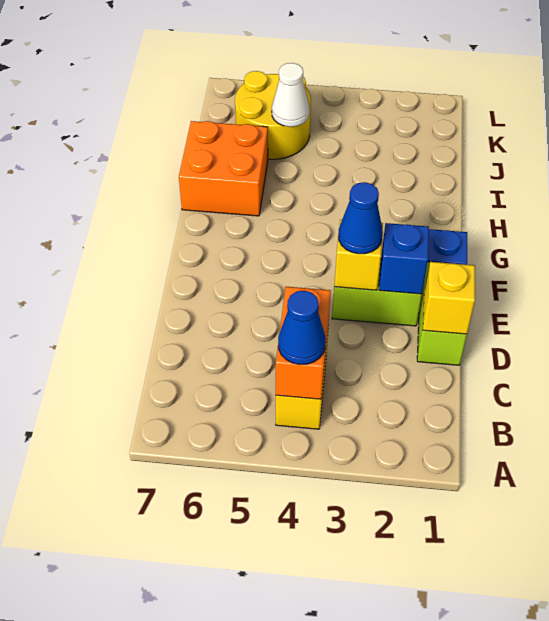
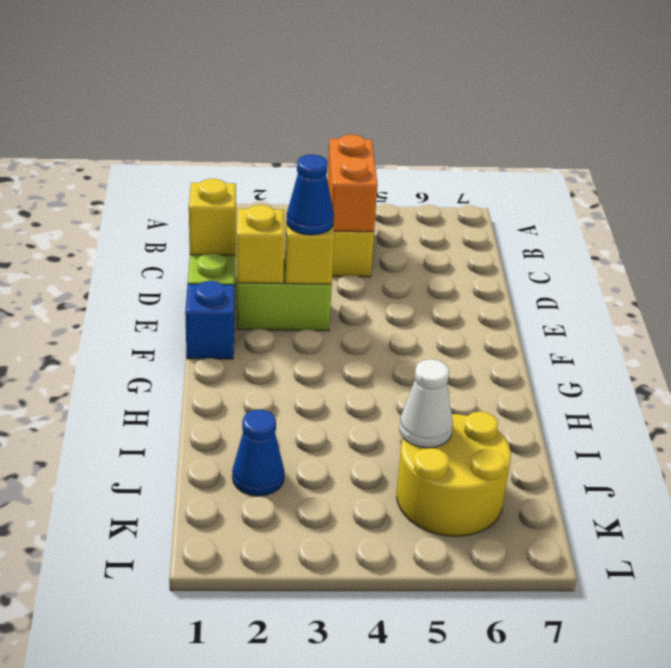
blue 1x1 cone [278,291,326,365] -> blue 1x1 cone moved to [232,410,284,496]
blue 1x1 brick [379,223,429,294] -> yellow 1x1 brick [237,205,284,284]
orange 2x2 brick [179,121,268,216] -> none

